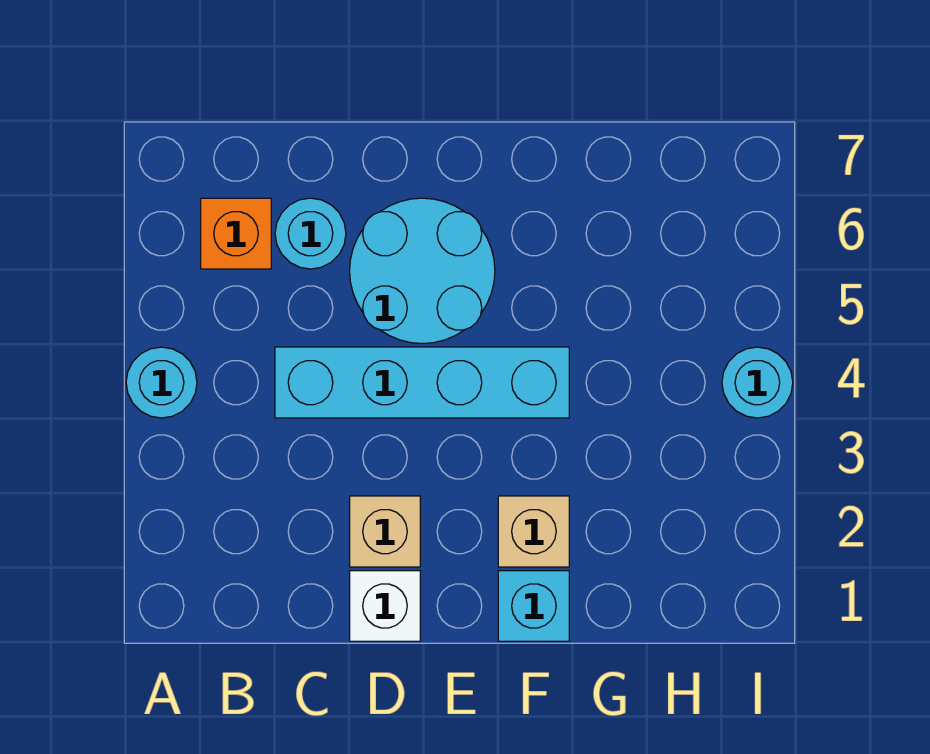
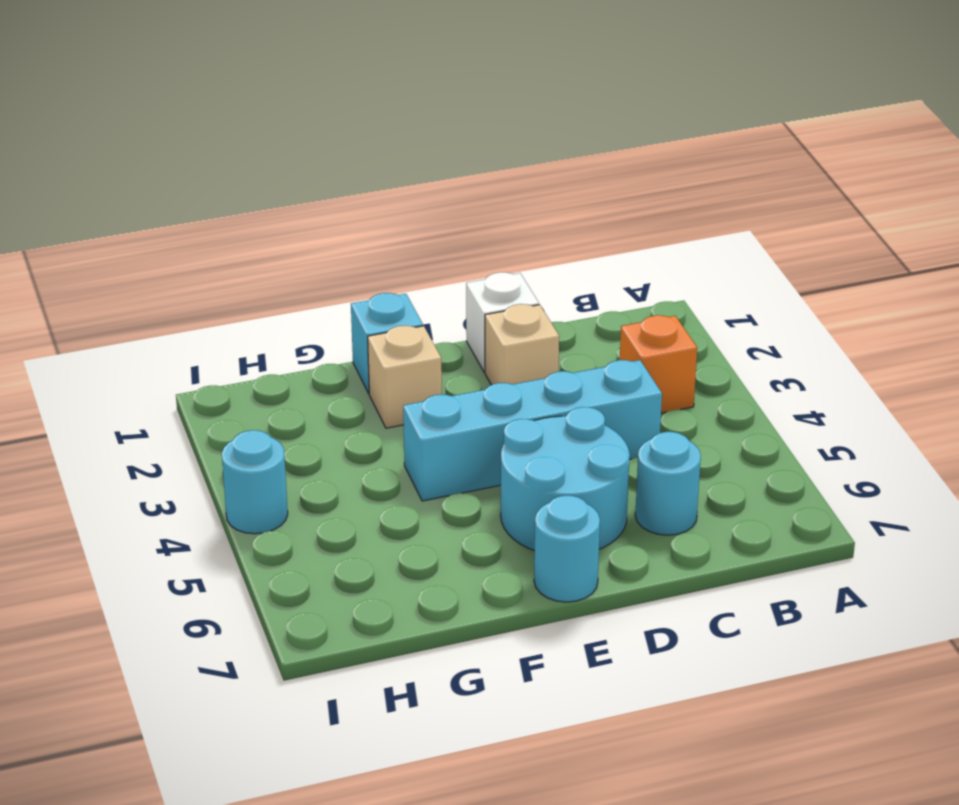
cyan 1x1 round brick [126,347,197,418] -> cyan 1x1 round brick moved to [534,495,600,602]
orange 1x1 brick [201,198,271,269] -> orange 1x1 brick moved to [620,315,697,413]

